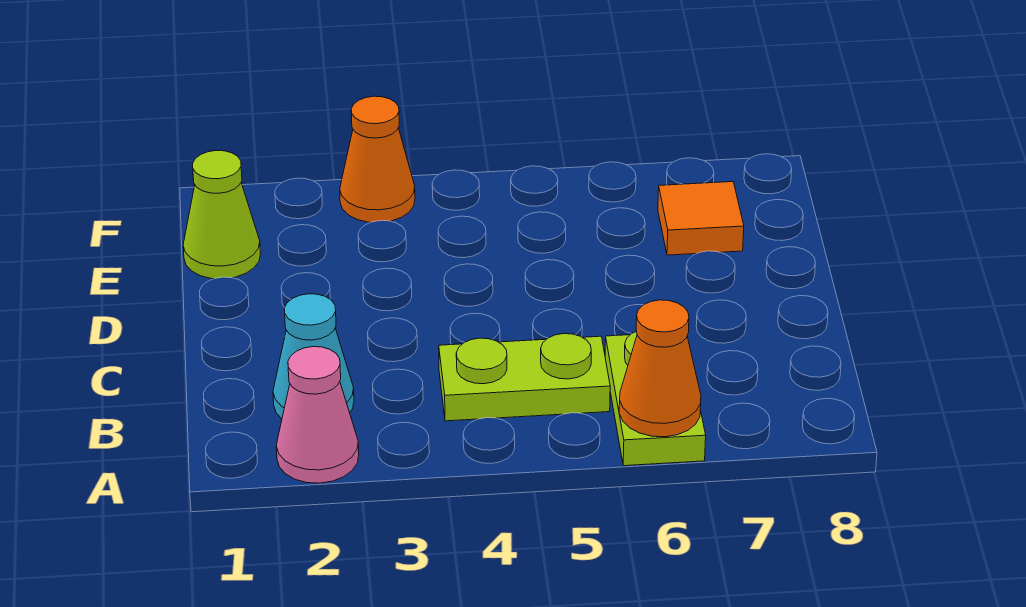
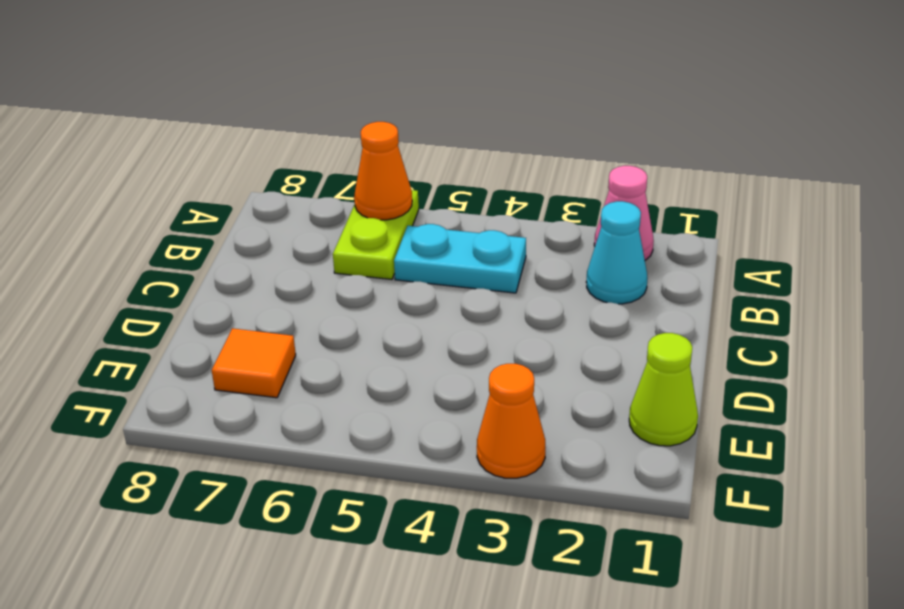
lime 1x2 plate [439,334,610,421] -> cyan 1x2 plate [394,224,526,293]

